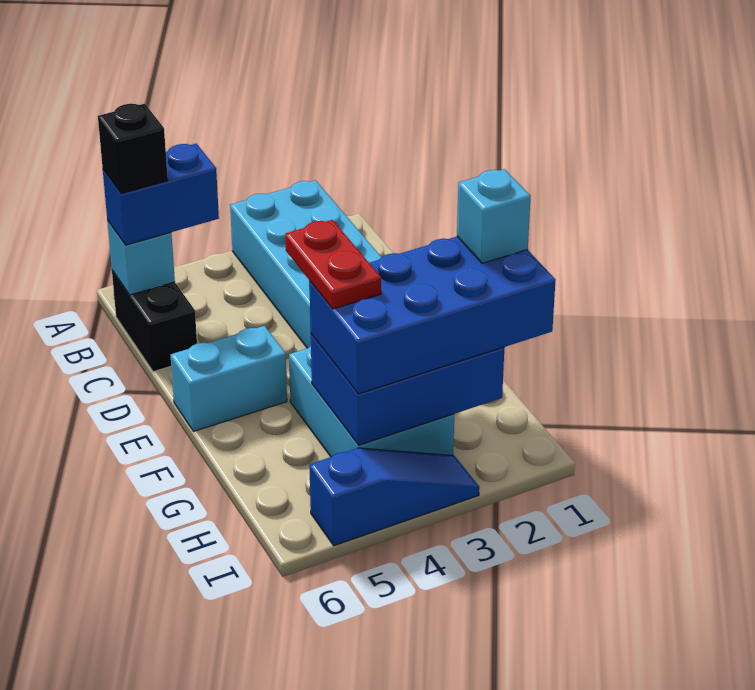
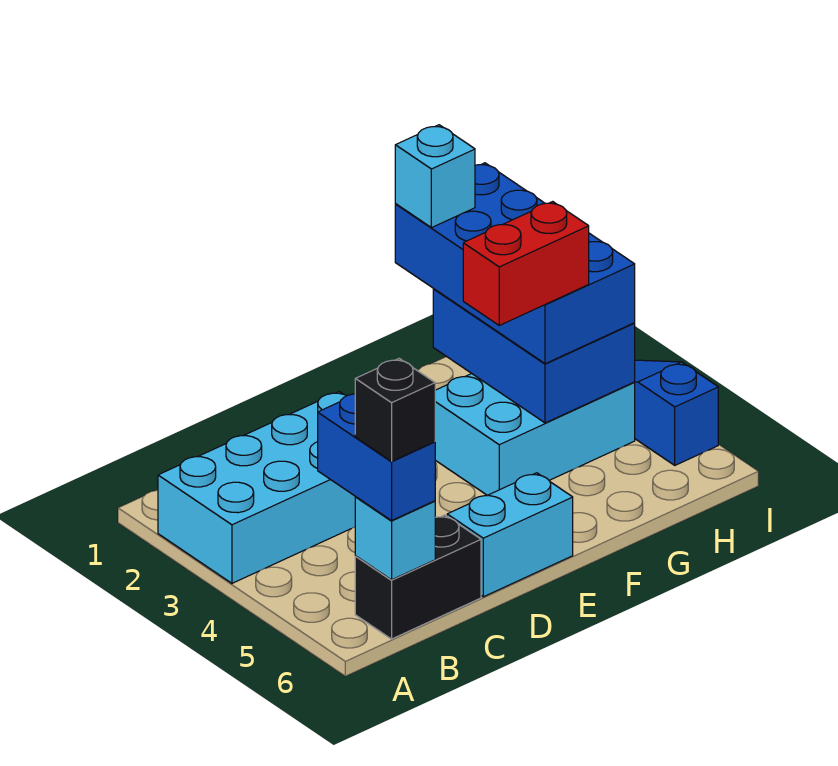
cyan 1x2 brick [170,326,287,431] -> cyan 1x2 brick turned to [447,473,573,597]
red 1x2 plate [285,220,381,309] -> red 1x2 brick [463,202,589,325]

